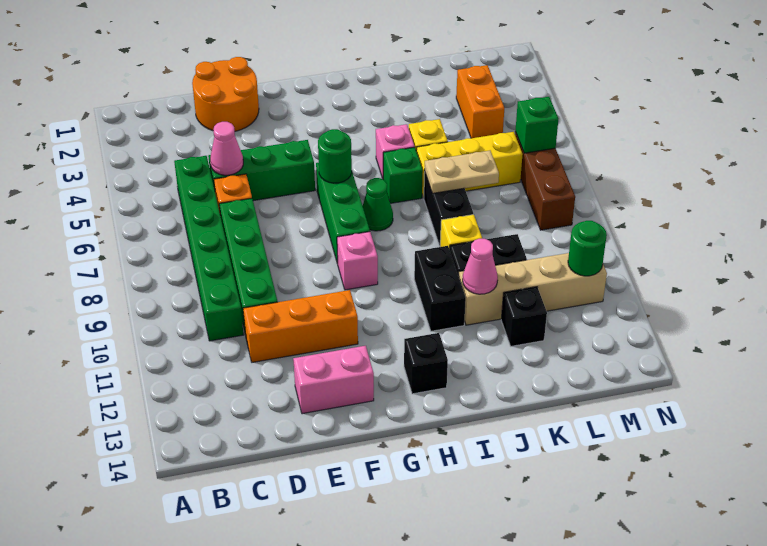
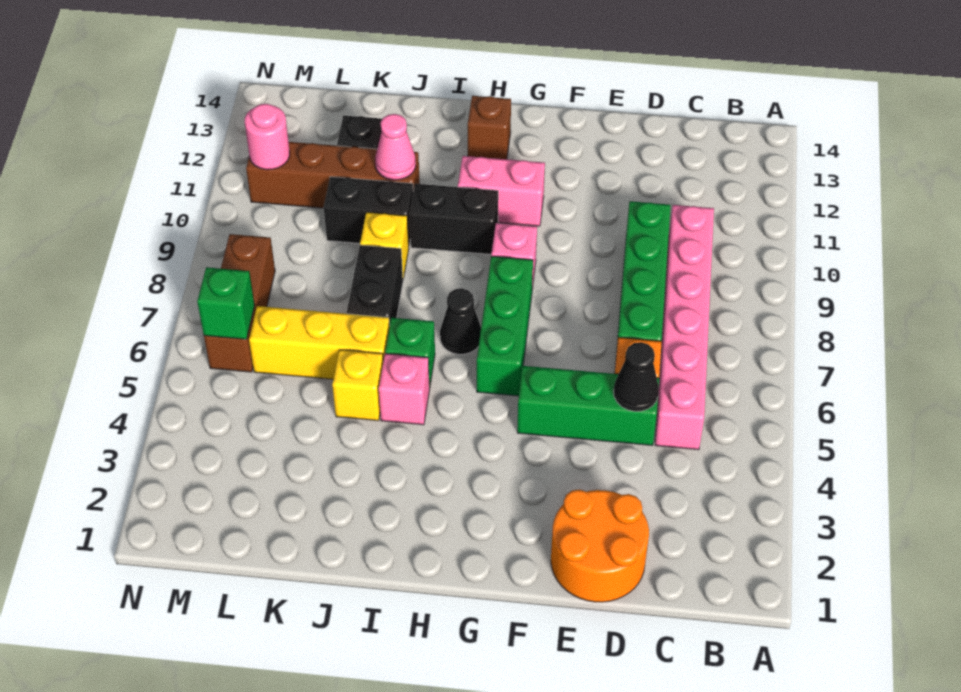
green 1x6 brick [174,156,244,341] -> pink 1x6 brick [655,205,714,450]
pink 1x1 cone [210,122,243,175] -> black 1x1 cone [614,342,659,411]
orange 1x3 brick [243,290,358,362] -> none
pink 1x2 brick [293,346,374,414] -> pink 1x2 brick moved to [458,156,545,226]
green 1x1 round brick [318,129,352,183] -> none
green 1x1 cone [363,178,393,231] -> black 1x1 cone [440,288,481,354]
black 1x1 brick [404,333,448,394] -> brown 1x1 brick [468,96,511,159]
black 1x2 brick [414,246,466,331] -> black 1x2 brick turned to [410,184,498,254]
tan 1x2 plate [424,151,499,193] -> none
tan 1x4 brick [459,253,607,325] -> brown 1x4 brick [246,142,420,208]
orange 1x2 brick [456,65,504,138] -> none
green 1x1 round brick [568,221,607,276] -> pink 1x1 round brick [245,104,290,170]

